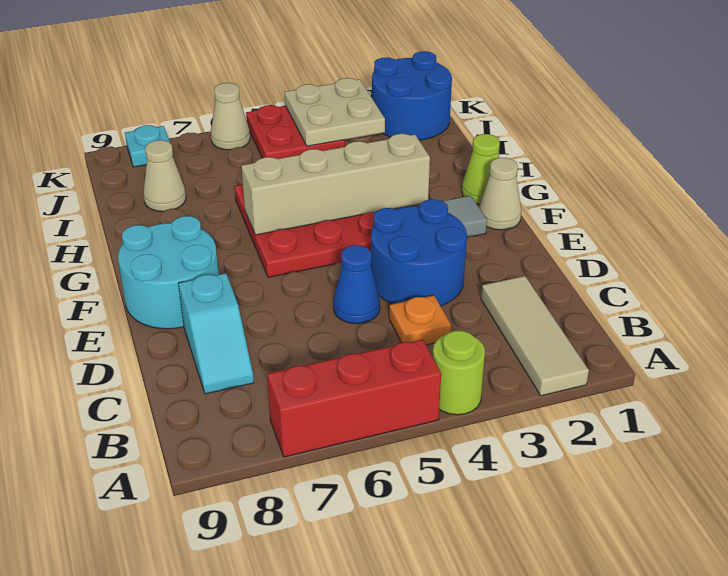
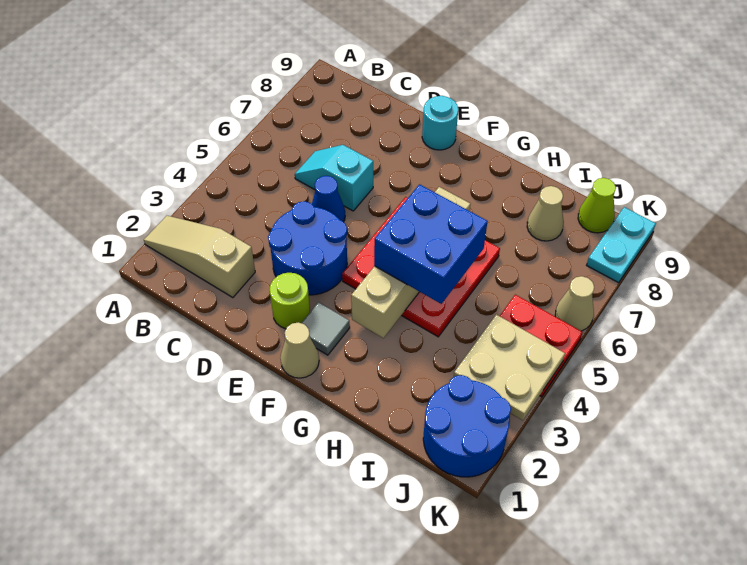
tan 1x3 tile [481,276,589,396] -> tan 1x3 slope [144,216,255,298]
lime 1x1 round brick [432,331,485,415] -> lime 1x1 round brick moved to [270,273,310,329]
red 1x3 brick [267,339,441,457] -> none
orange 1x1 plate [389,295,451,345] -> none
cyan 1x2 slope [179,273,254,394] -> cyan 1x2 slope moved to [295,145,373,211]
cyan 2x2 round brick [118,216,219,329] -> cyan 1x1 round brick [422,96,458,150]
lime 1x1 cone [462,134,500,204] -> lime 1x1 cone moved to [578,178,616,233]
none -> blue 2x2 brick [374,184,488,304]
cyan 1x1 plate [125,125,170,167] -> cyan 1x2 plate [587,207,656,283]

